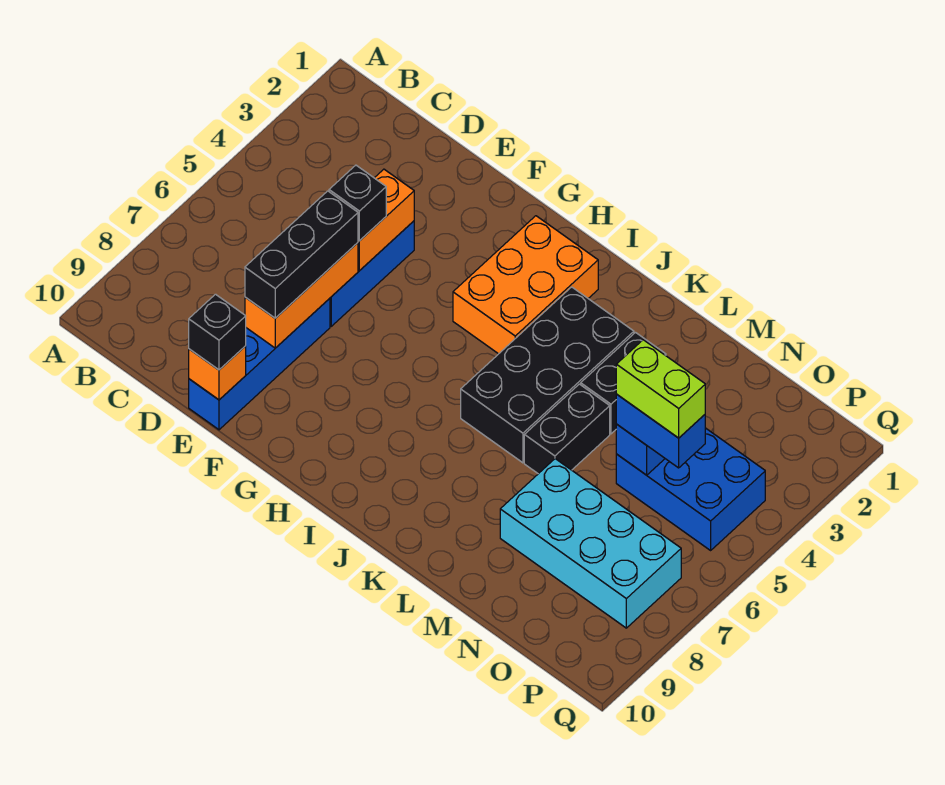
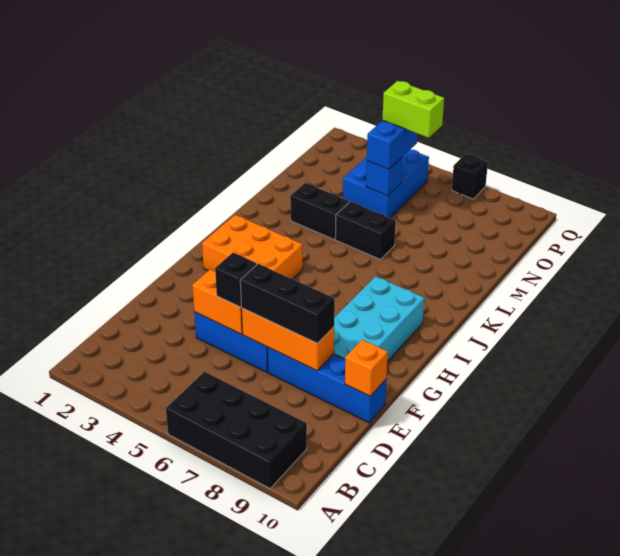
black 1x1 brick [189,294,246,370] -> black 1x1 brick moved to [452,153,488,199]
black 2x4 brick [461,287,634,463] -> black 2x4 brick moved to [166,372,307,488]
cyan 2x4 brick [500,459,681,628] -> cyan 2x4 brick moved to [334,276,424,362]
lime 1x2 brick [616,340,705,438] -> lime 1x2 brick turned to [382,81,444,138]

